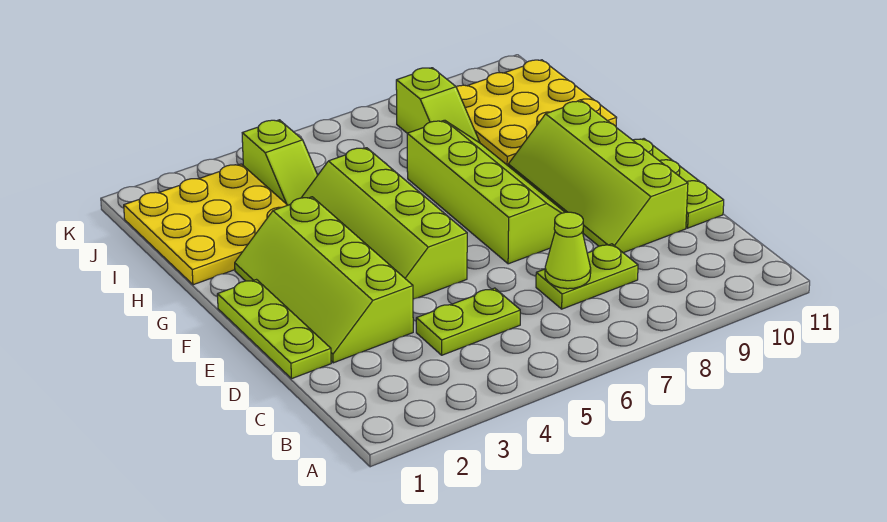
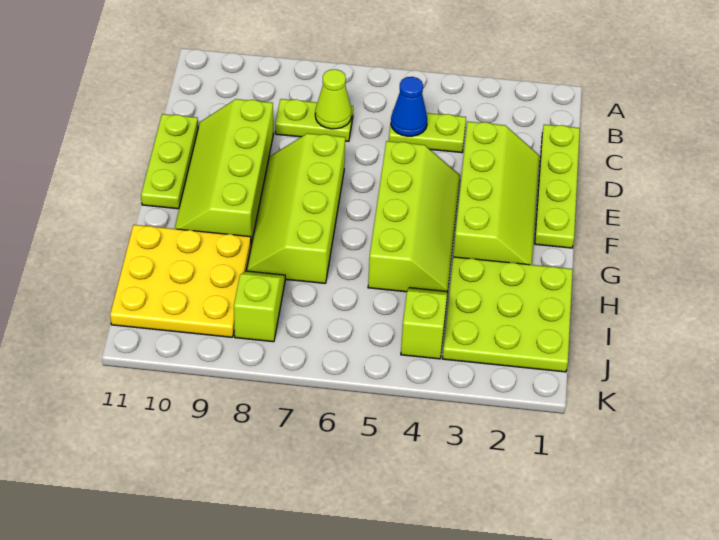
none -> blue 1x1 cone [391,77,427,136]
lime 1x3 plate [217,280,331,379] -> lime 1x4 plate [535,124,580,248]
lime 2x4 slope [508,101,688,253] -> lime 2x4 slope turned to [174,99,273,244]
yellow 3x3 plate [124,164,287,285] -> lime 3x3 plate [443,257,573,372]

